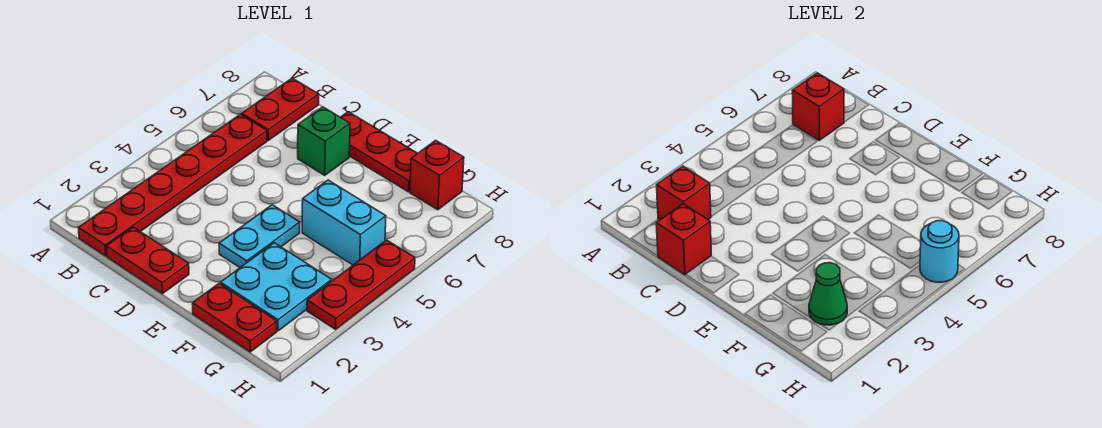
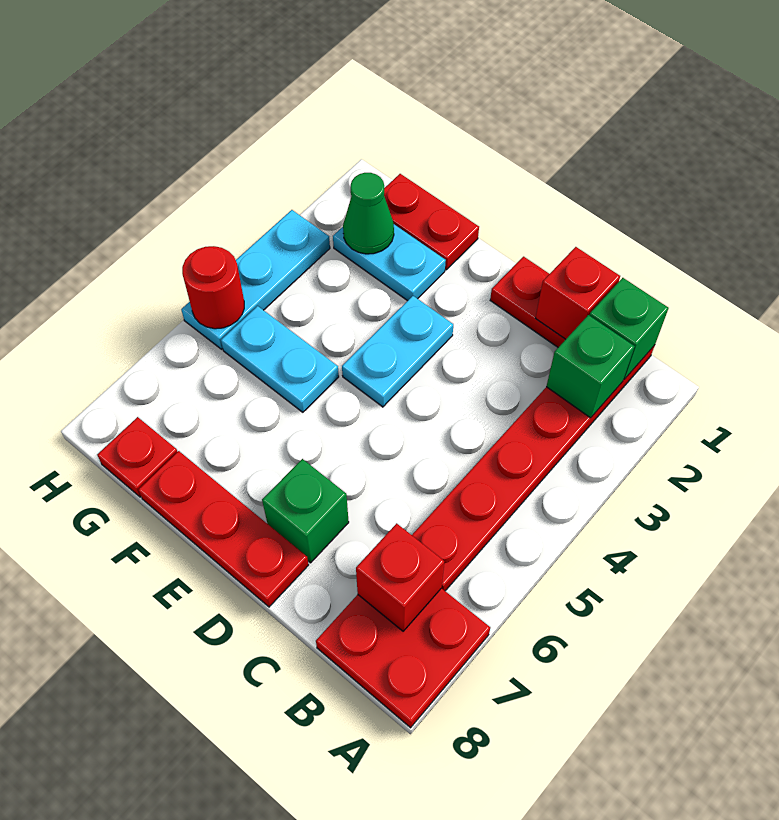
none -> green 1x1 brick [589,278,668,379]
red 1x1 brick [656,166,711,220] -> green 1x1 brick [546,315,635,418]
red 1x2 plate [242,78,319,140] -> red 2x2 plate [316,588,490,728]
cyan 2x2 plate [220,243,332,331] -> cyan 1x2 plate [333,225,446,301]
cyan 1x2 brick [302,180,386,265] -> cyan 1x2 plate [221,306,339,412]
red 1x1 brick [410,140,464,210] -> red 1x1 plate [97,417,178,497]
red 1x3 plate [307,240,415,329] -> cyan 1x3 plate [181,210,330,349]
cyan 1x1 round brick [920,221,959,282] -> red 1x1 round brick [182,246,244,329]

